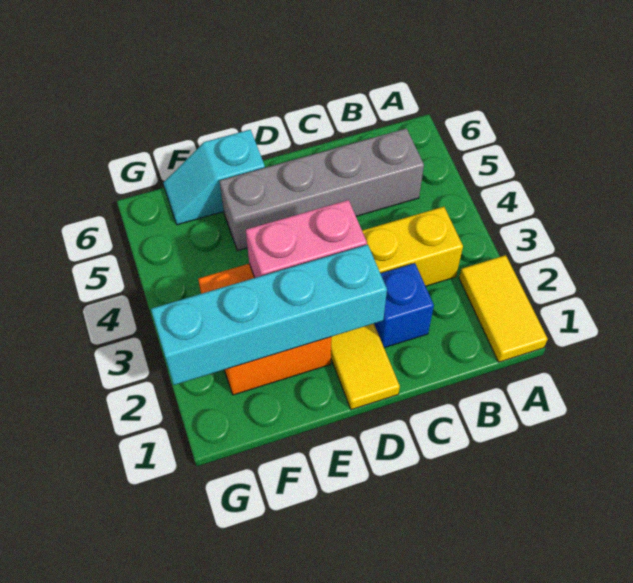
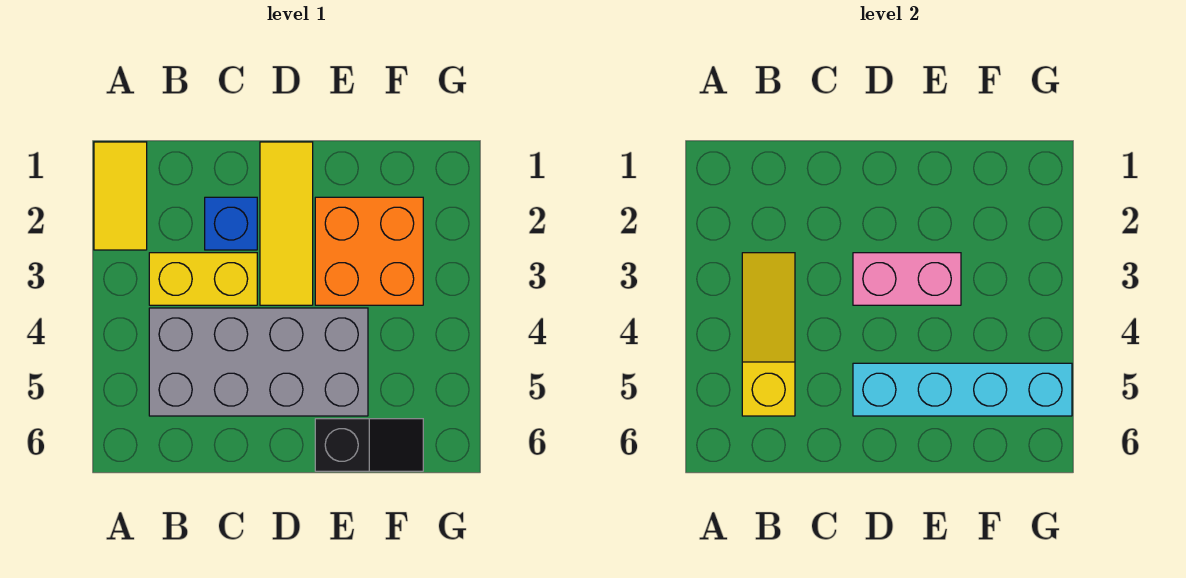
none -> yellow 1x3 slope [742,253,795,416]
grey 1x4 brick [220,128,424,251] -> grey 2x4 brick [149,308,368,416]
cyan 1x4 brick [151,245,387,385] -> cyan 1x4 brick moved to [853,363,1072,416]
cyan 1x2 slope [163,130,265,225] -> black 1x2 slope [315,419,423,471]

